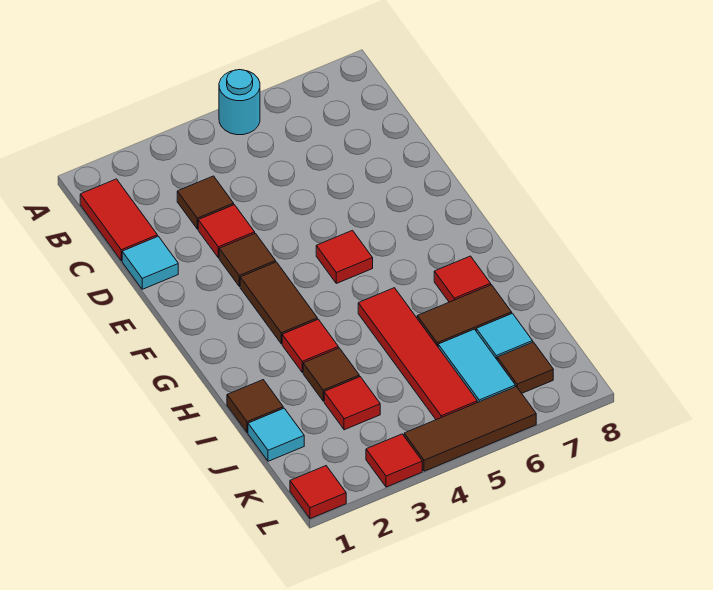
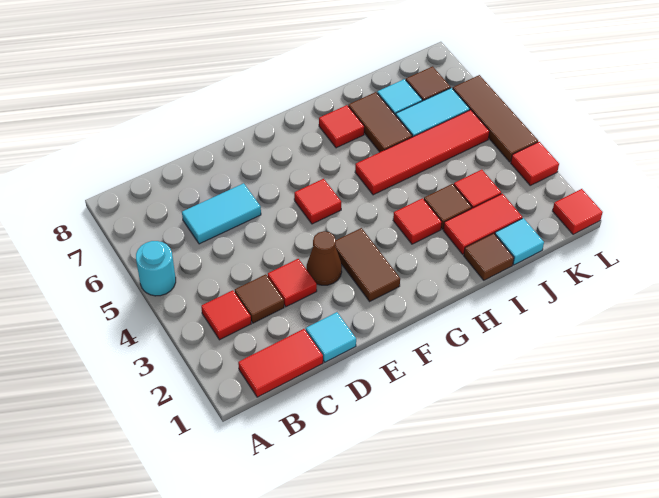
none -> red 1x1 tile [201,290,251,340]
none -> cyan 1x2 tile [182,183,261,244]
brown 1x1 tile [219,233,276,286] -> brown 1x1 cone [307,231,342,285]
brown 1x2 tile [240,262,317,344] -> brown 1x2 tile turned to [335,228,400,301]
none -> red 1x2 tile [443,194,522,254]

